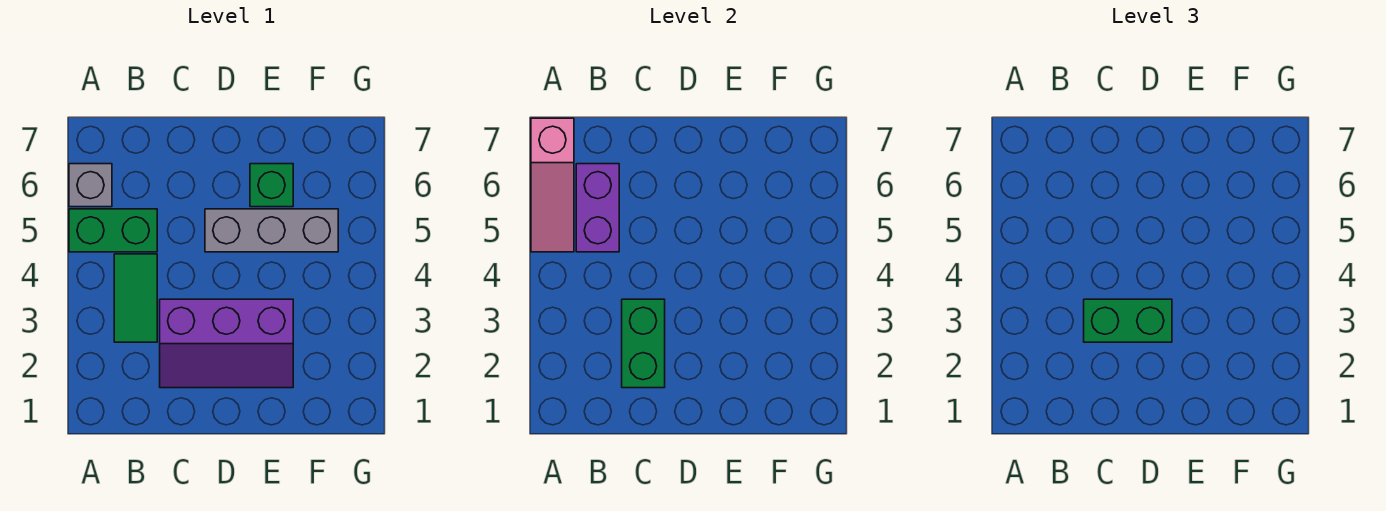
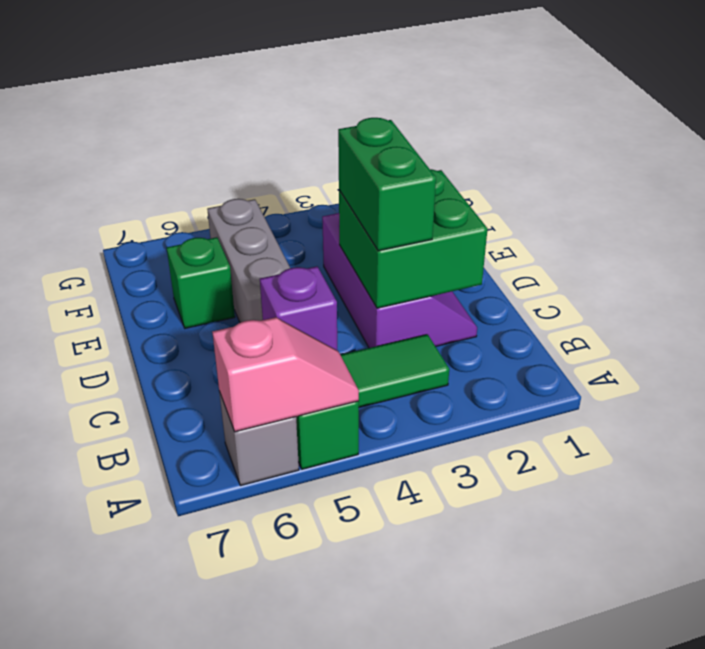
pink 1x3 slope [531,118,574,252] -> pink 1x2 slope [212,317,359,432]
purple 1x2 brick [576,164,619,252] -> purple 1x1 brick [260,266,337,350]
green 1x2 brick [622,299,665,388] -> green 2x2 brick [339,169,488,308]

